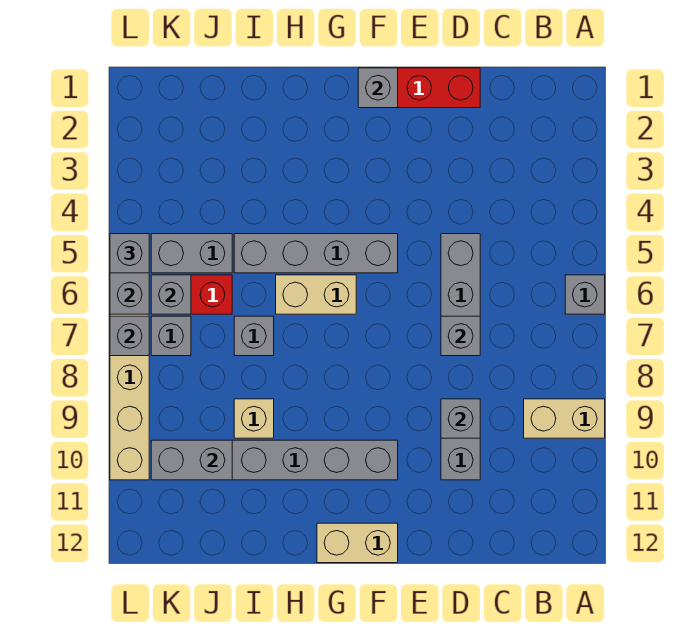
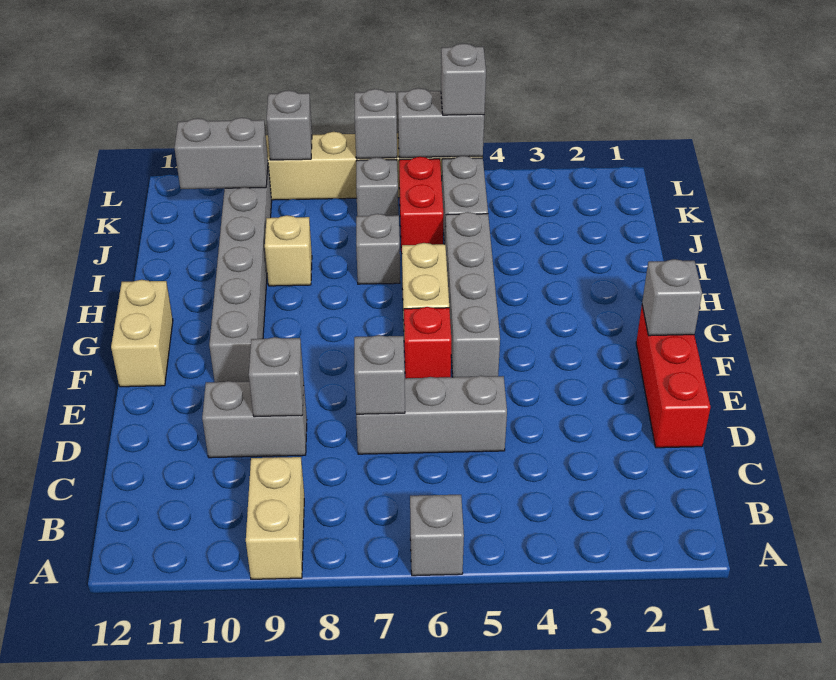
none -> red 1x1 brick [404,307,451,378]
grey 1x2 brick [151,440,232,480] -> grey 1x2 brick turned to [174,118,268,189]
grey 1x1 brick [151,275,191,314] -> grey 1x1 brick moved to [267,91,312,160]

